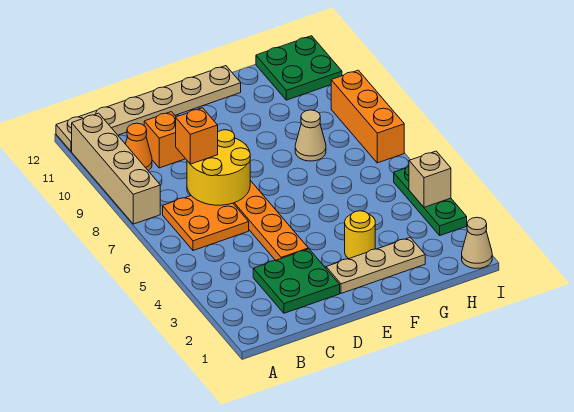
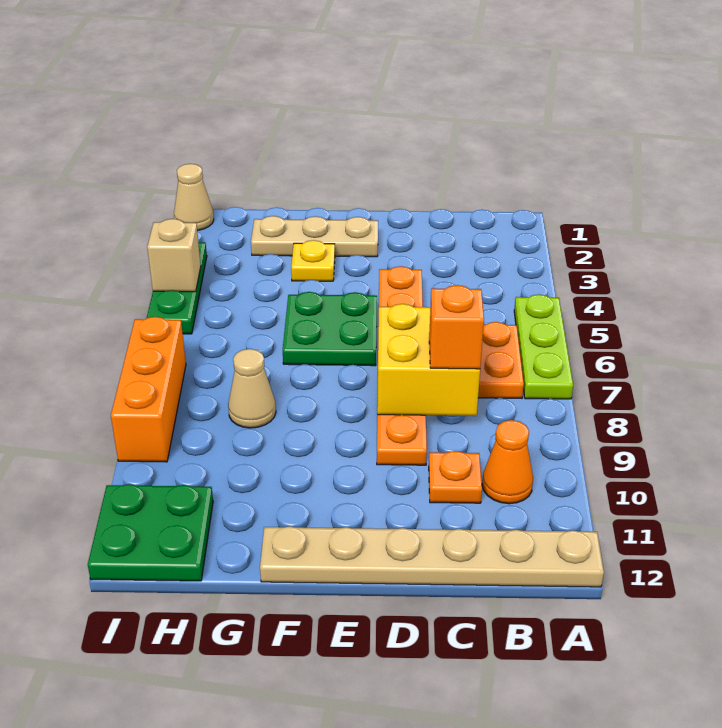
none -> lime 1x3 plate [514,294,573,399]
tan 1x4 brick [72,113,160,224] -> none
green 2x2 plate [253,249,340,313] -> green 2x2 plate moved to [283,292,377,366]
yellow 2x2 round brick [187,130,250,205] -> yellow 2x2 brick [377,304,480,416]
orange 1x1 brick [144,112,185,168] -> orange 1x1 plate [429,451,482,503]
yellow 1x1 round brick [345,211,375,259] -> yellow 1x1 plate [291,240,335,281]

